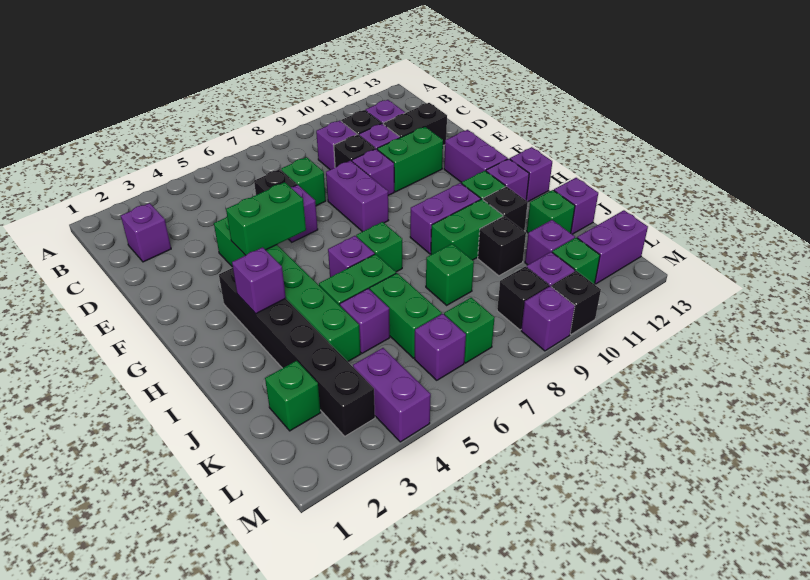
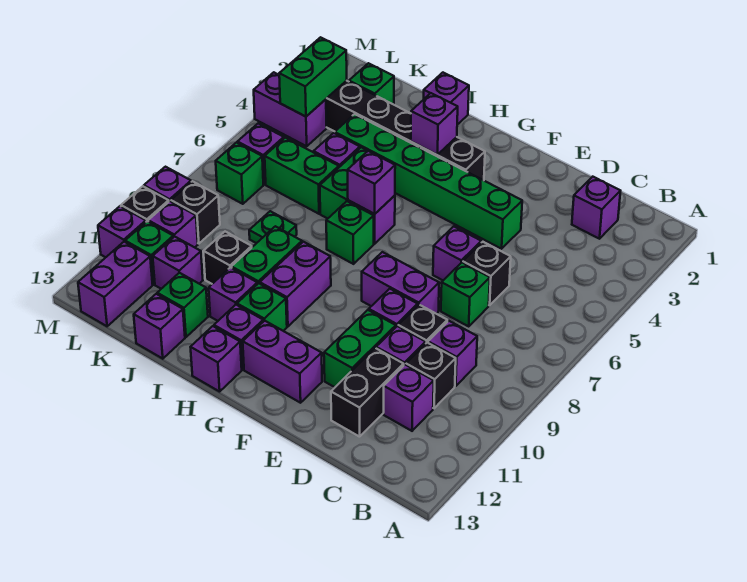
green 1x2 brick [226,182,306,255] -> green 1x2 brick moved to [279,37,347,117]
none -> purple 1x1 brick [348,151,395,214]
none -> purple 1x1 brick [424,73,469,125]
black 1x1 brick [483,186,528,231] -> purple 1x1 brick [209,267,257,321]
green 1x1 brick [426,244,474,305] -> green 1x1 plate [249,211,297,243]
none -> purple 1x1 brick [98,206,146,257]

